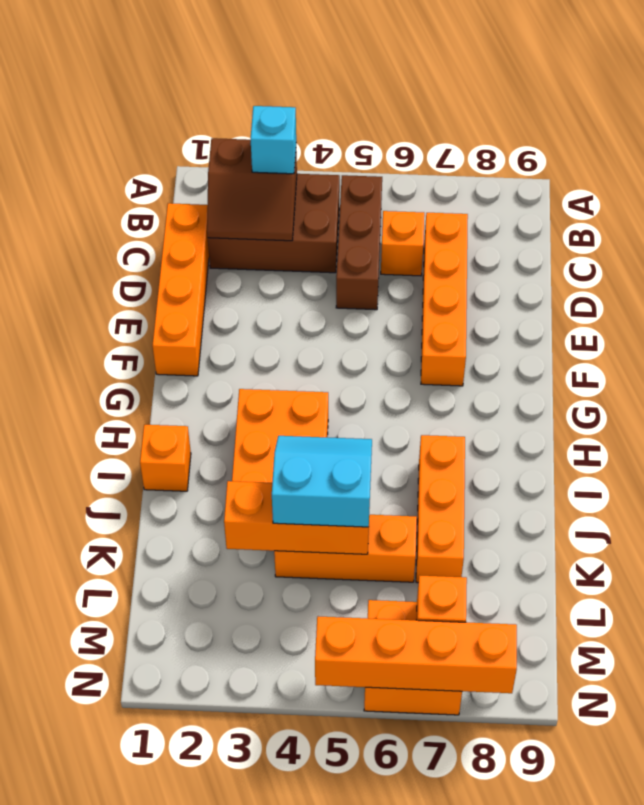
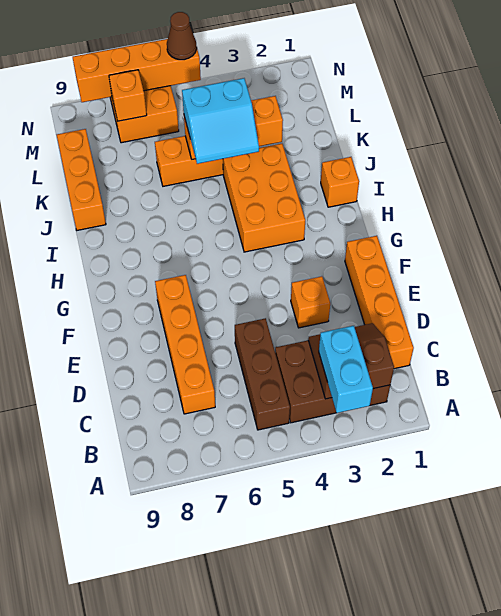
cyan 1x1 brick [251,106,296,174] -> cyan 1x2 brick [319,326,373,413]
orange 1x1 brick [381,211,424,276] -> orange 1x1 brick moved to [291,276,330,328]
orange 1x3 brick [416,435,465,583] -> orange 1x3 brick moved to [57,129,106,230]
none -> brown 1x1 cone [167,12,197,60]

